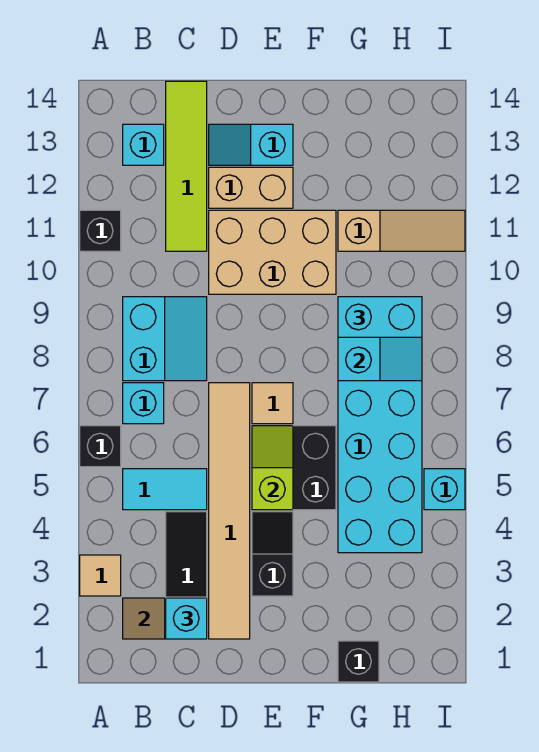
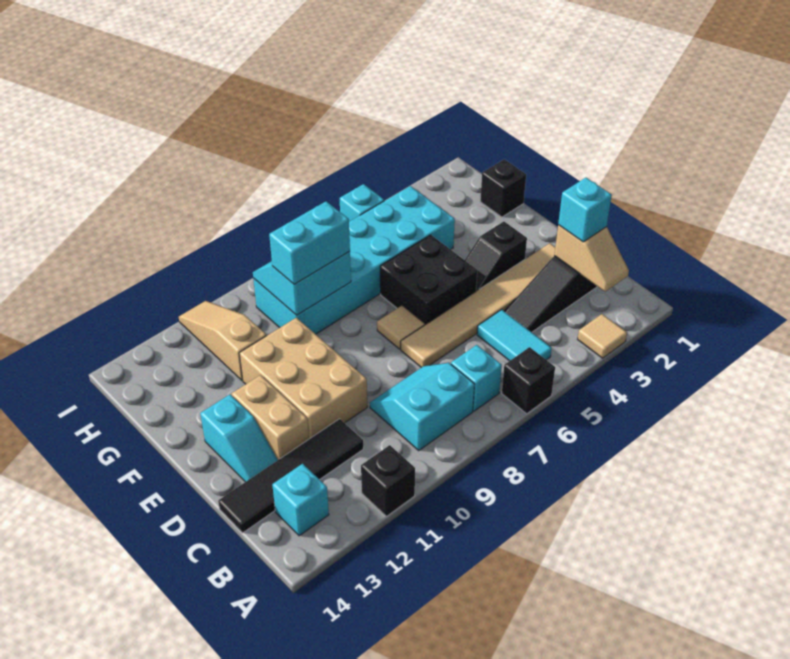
lime 1x4 tile [166,81,207,251] -> black 1x4 tile [218,419,363,533]
lime 1x2 slope [252,426,293,510] -> none
cyan 1x2 brick [338,297,422,337] -> cyan 1x2 brick turned to [269,201,350,284]

